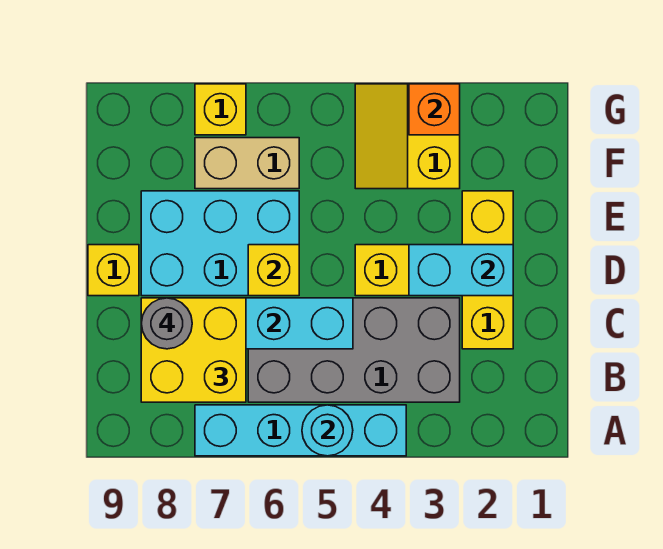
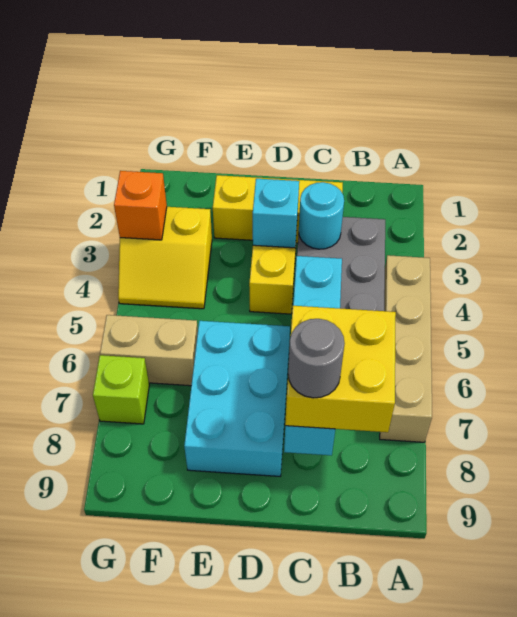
cyan 1x4 brick [195,405,406,456] -> tan 1x4 brick [380,255,432,442]
cyan 1x1 round brick [302,405,353,456] -> cyan 1x1 round brick moved to [299,182,344,249]
cyan 1x2 brick [409,245,513,296] -> cyan 1x1 brick [253,179,299,248]
yellow 1x1 brick [248,245,299,296] -> none
yellow 1x1 brick [88,245,139,296] -> none
tan 1x2 brick [195,138,299,189] -> tan 1x2 brick turned to [100,315,198,386]
yellow 1x1 brick [195,84,246,135] -> lime 1x1 brick [93,355,149,424]

